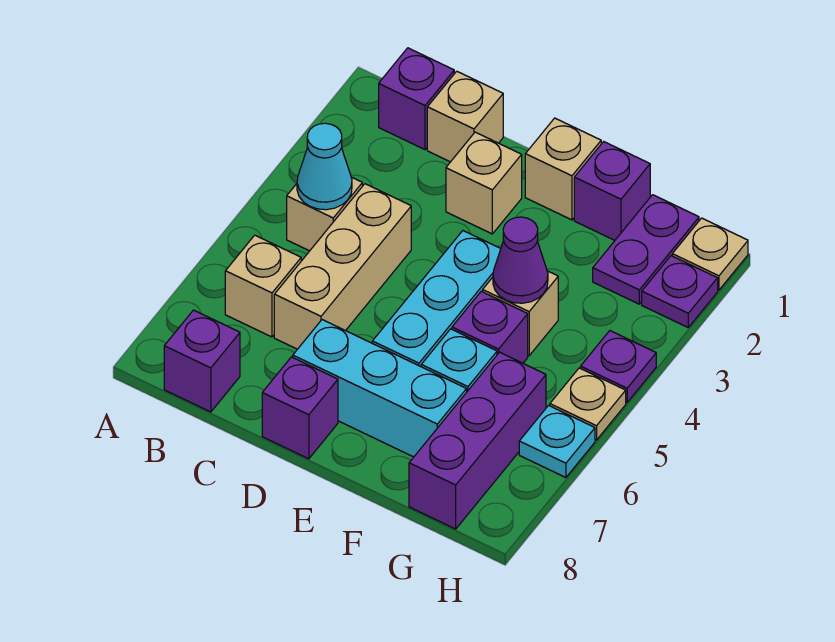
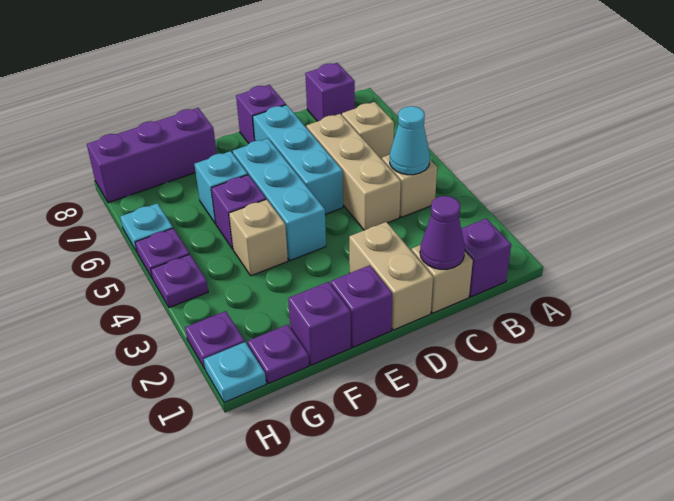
tan 1x1 brick [446,132,522,234] -> tan 1x2 brick [349,222,433,330]
cyan 1x3 brick [293,320,467,457] -> cyan 1x3 brick turned to [253,105,343,214]
tan 1x1 brick [525,118,601,220] -> purple 1x1 brick [331,265,392,347]
purple 1x1 cone [493,217,548,303] -> purple 1x1 cone moved to [420,196,465,269]
purple 1x2 plate [593,195,699,304] -> purple 1x1 plate [248,325,309,384]
purple 1x3 brick [409,352,546,529] -> purple 1x3 brick turned to [87,108,217,203]
tan 1x1 plate [672,218,748,290] -> cyan 1x1 plate [204,342,266,403]
tan 1x1 plate [550,368,626,440] -> purple 1x1 plate [135,228,189,279]

